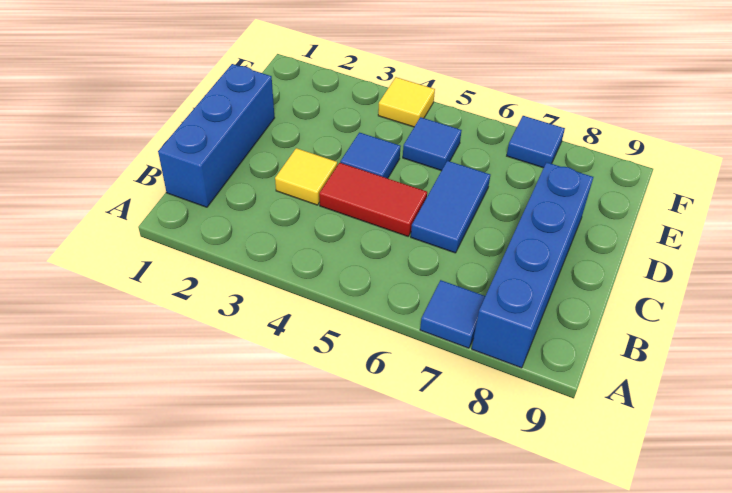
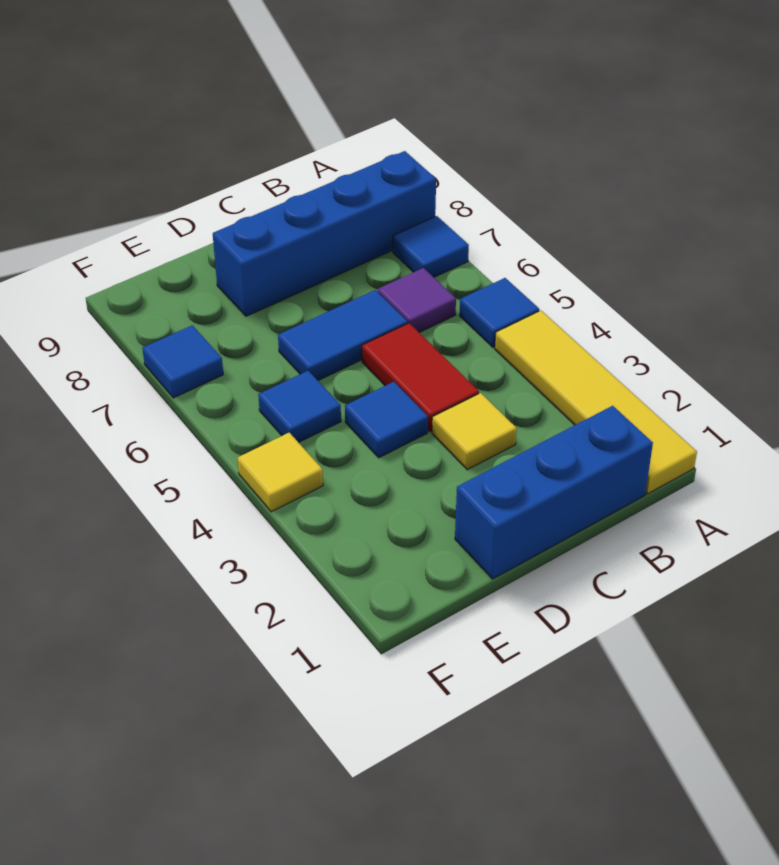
none -> yellow 1x4 tile [495,311,697,494]
none -> blue 1x1 tile [459,278,539,347]
none -> purple 1x1 tile [378,268,456,333]

